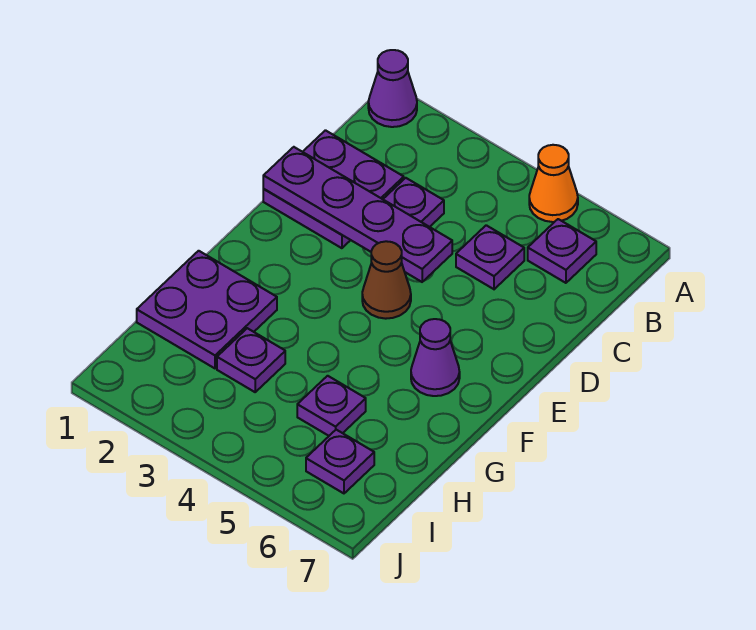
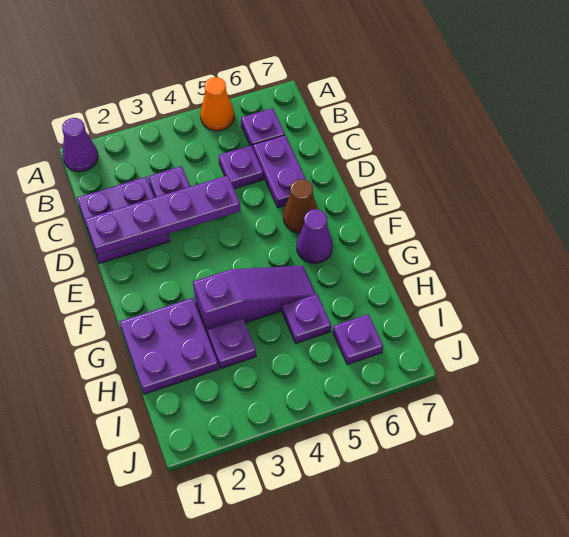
none -> purple 1x2 plate [253,135,306,208]
brown 1x1 cone [362,241,411,319] -> brown 1x1 cone moved to [283,179,318,233]
none -> purple 1x3 slope [193,266,316,335]

